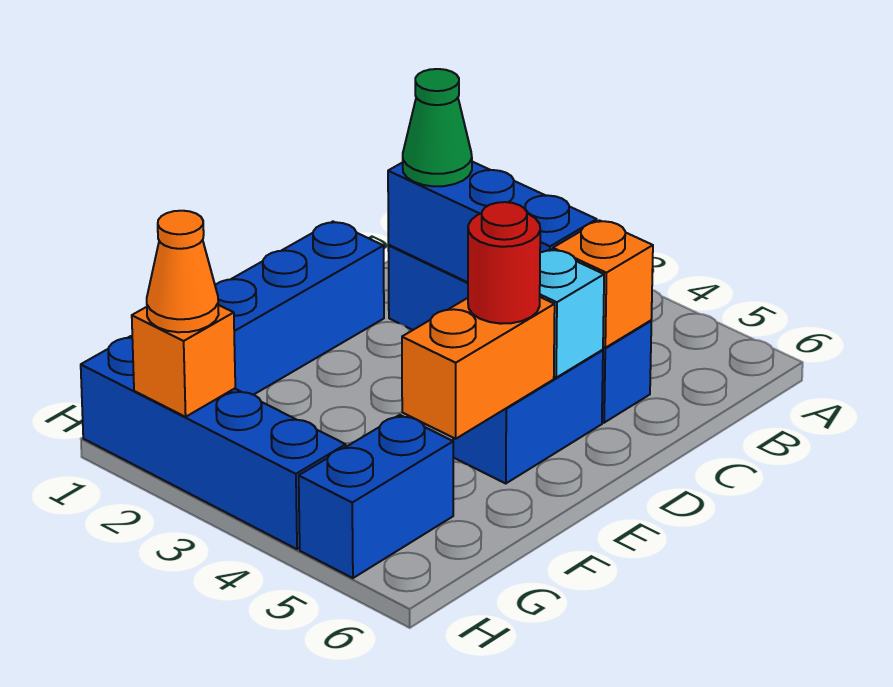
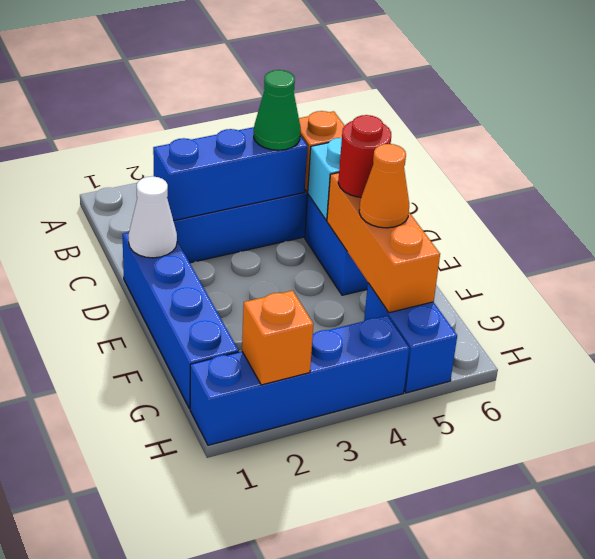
green 1x1 cone [403,69,472,186] -> green 1x1 cone moved to [254,70,301,150]
none -> white 1x1 cone [128,176,177,258]
orange 1x2 brick [402,297,555,439] -> orange 1x3 brick [327,173,440,313]
orange 1x1 cone [147,211,219,332] -> orange 1x1 cone moved to [359,144,409,228]

